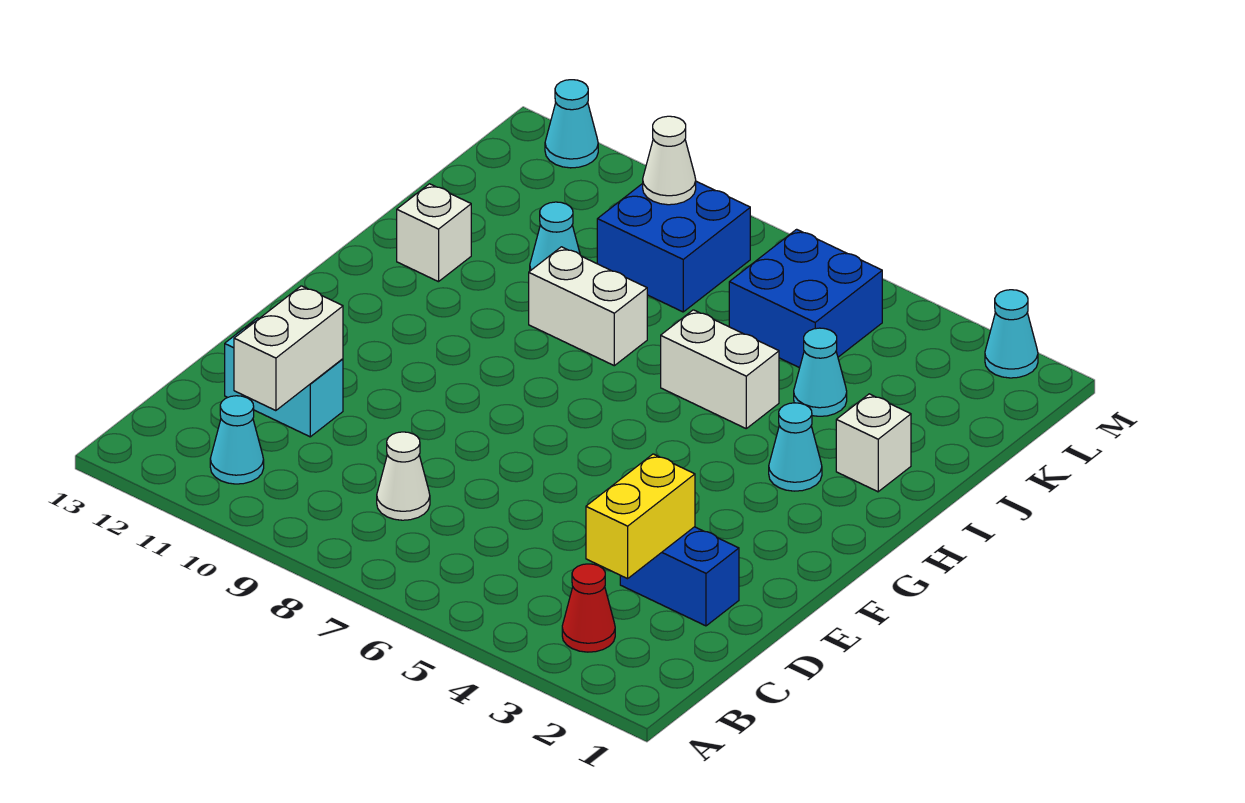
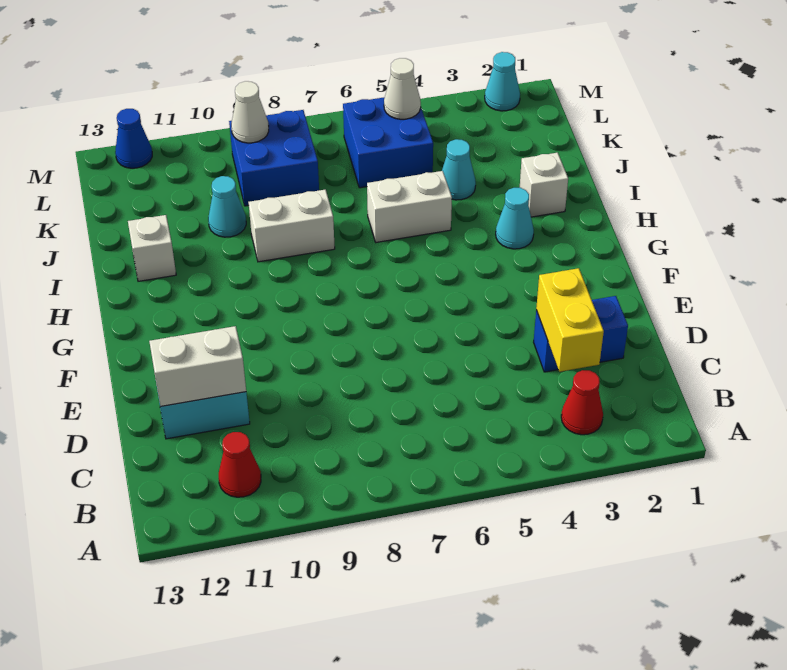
cyan 1x1 cone [210,396,264,484] -> red 1x1 cone [219,432,261,497]
white 1x1 cone [377,432,430,520] -> white 1x1 cone moved to [384,58,421,119]
white 1x2 brick [234,286,343,411] -> white 1x2 brick turned to [149,326,246,407]
cyan 1x1 cone [545,80,598,168] -> blue 1x1 cone [115,109,152,168]

